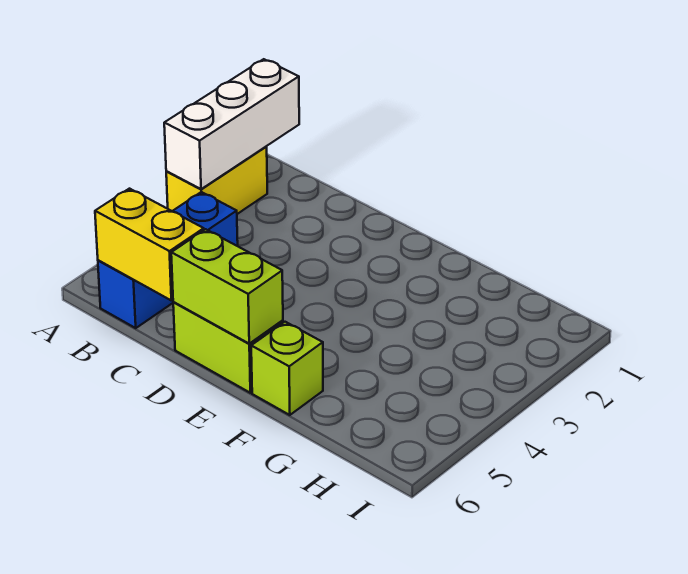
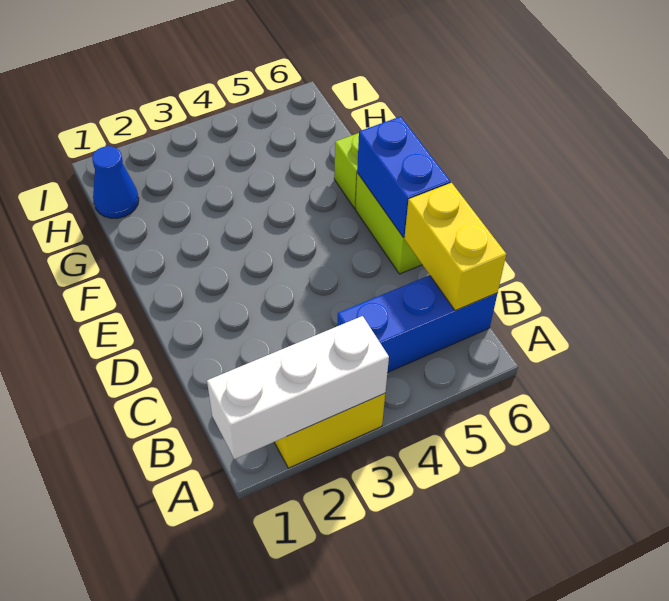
lime 1x2 brick [171,229,283,344] -> blue 1x2 brick [357,116,450,237]
none -> blue 1x1 cone [92,146,139,218]

